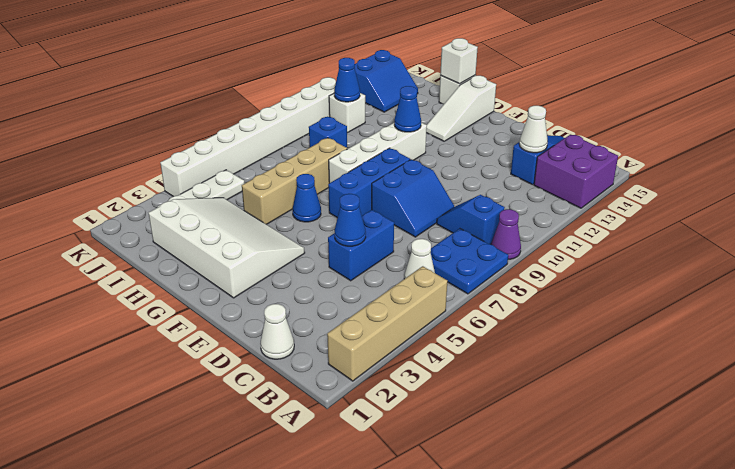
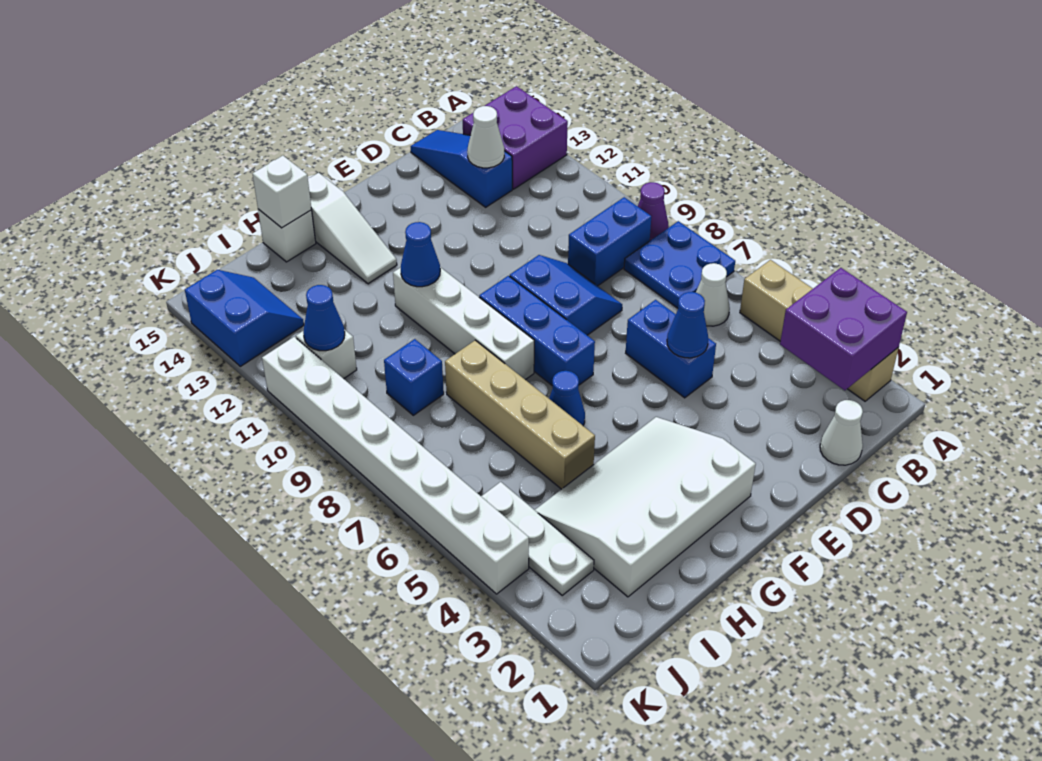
none -> purple 2x2 brick [780,268,907,390]
blue 1x2 slope [437,195,505,244] -> blue 1x2 brick [568,197,651,286]

